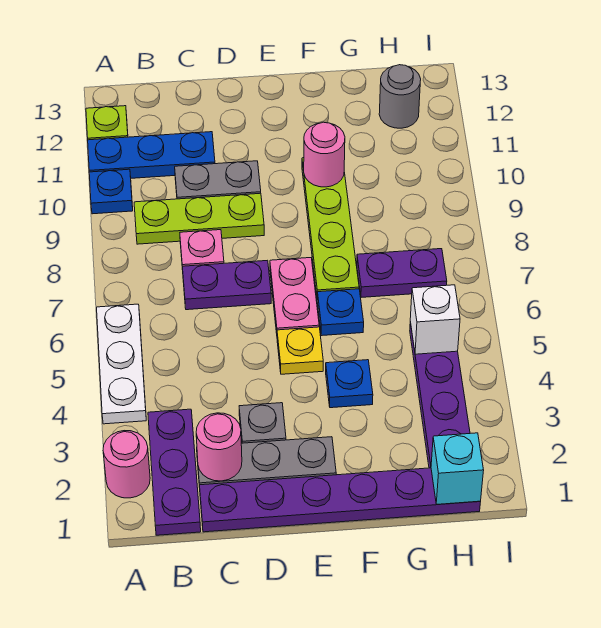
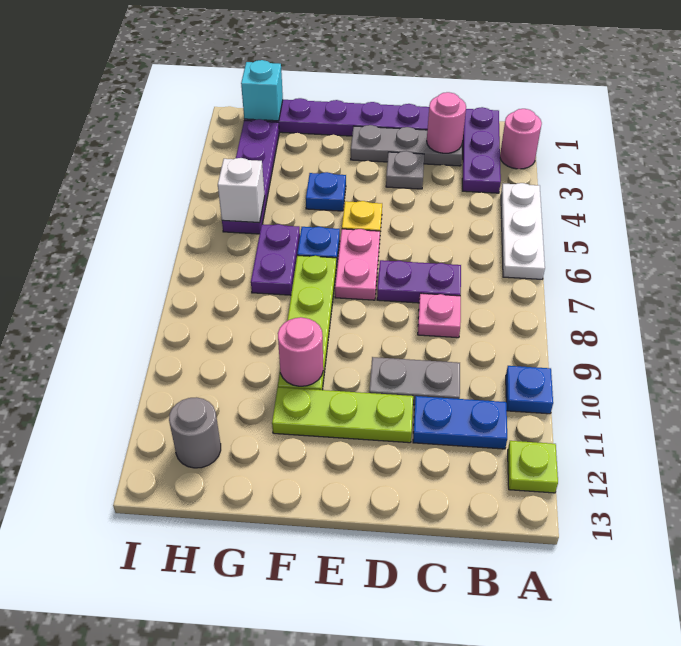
blue 1x3 plate [88,132,215,178] -> blue 1x2 plate [413,396,507,449]
lime 1x3 plate [134,193,264,244] -> lime 1x3 plate moved to [272,387,413,443]
purple 1x2 plate [357,249,447,297] -> purple 1x2 plate turned to [251,224,300,295]

